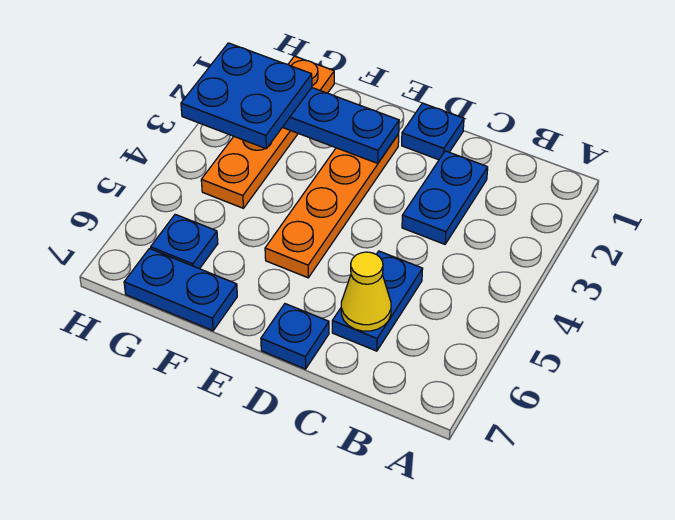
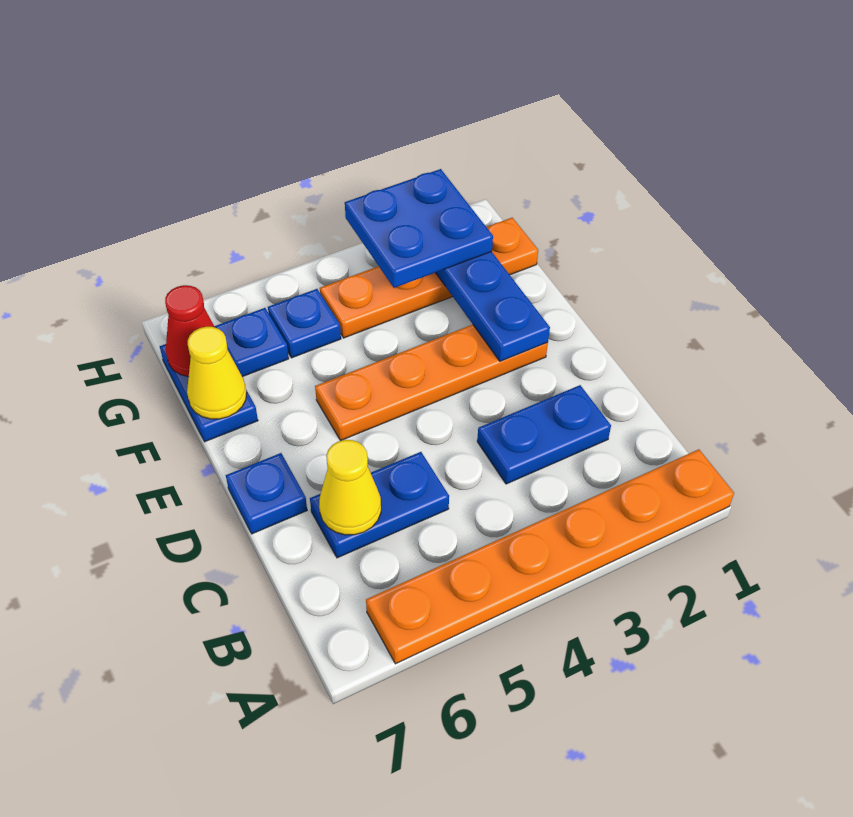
none -> orange 1x6 plate [366,449,734,664]
blue 1x1 plate [402,103,464,160] -> blue 1x1 plate moved to [268,289,341,358]
none -> yellow 1x1 cone [187,327,247,419]
none -> red 1x1 cone [165,285,214,377]

